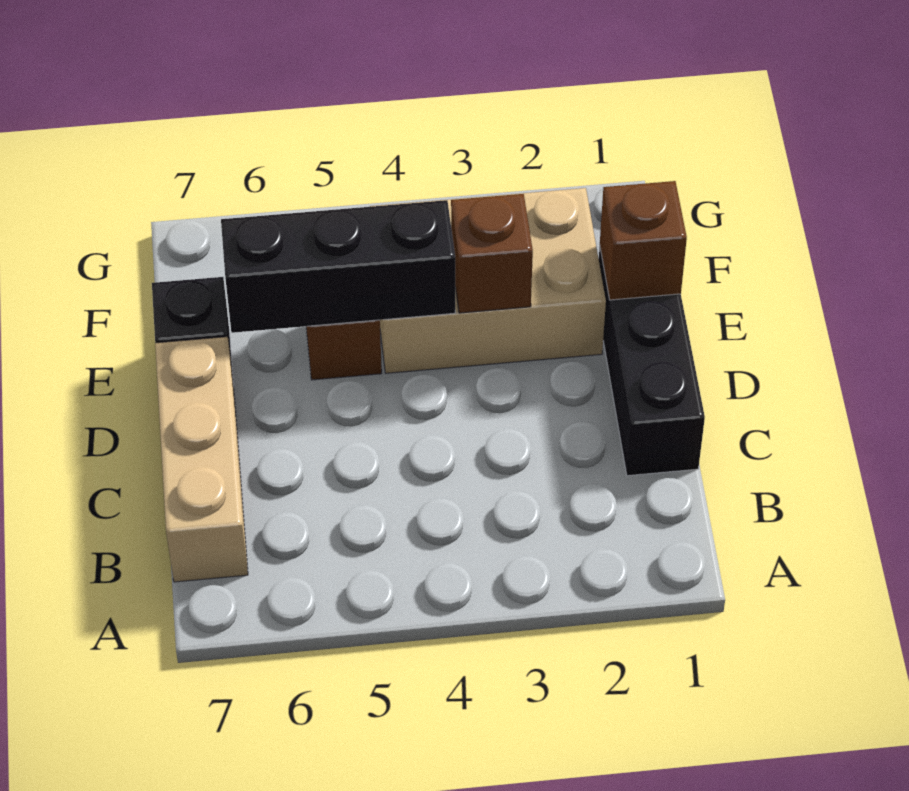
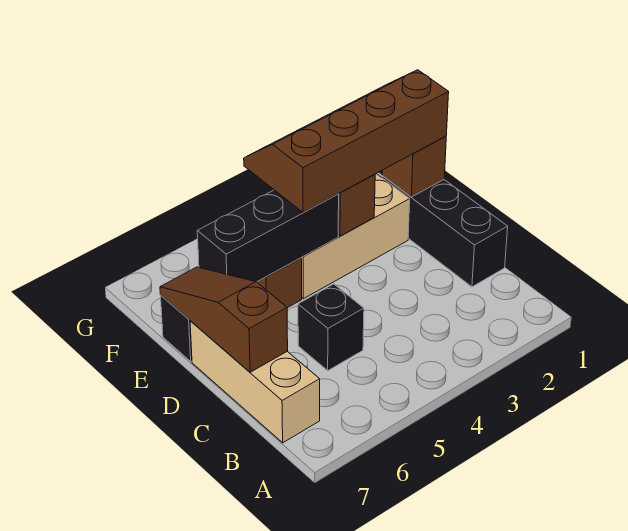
none -> black 1x1 brick [298,284,364,370]
none -> brown 1x3 slope [160,267,288,372]
none -> brown 2x4 slope [244,70,449,212]

